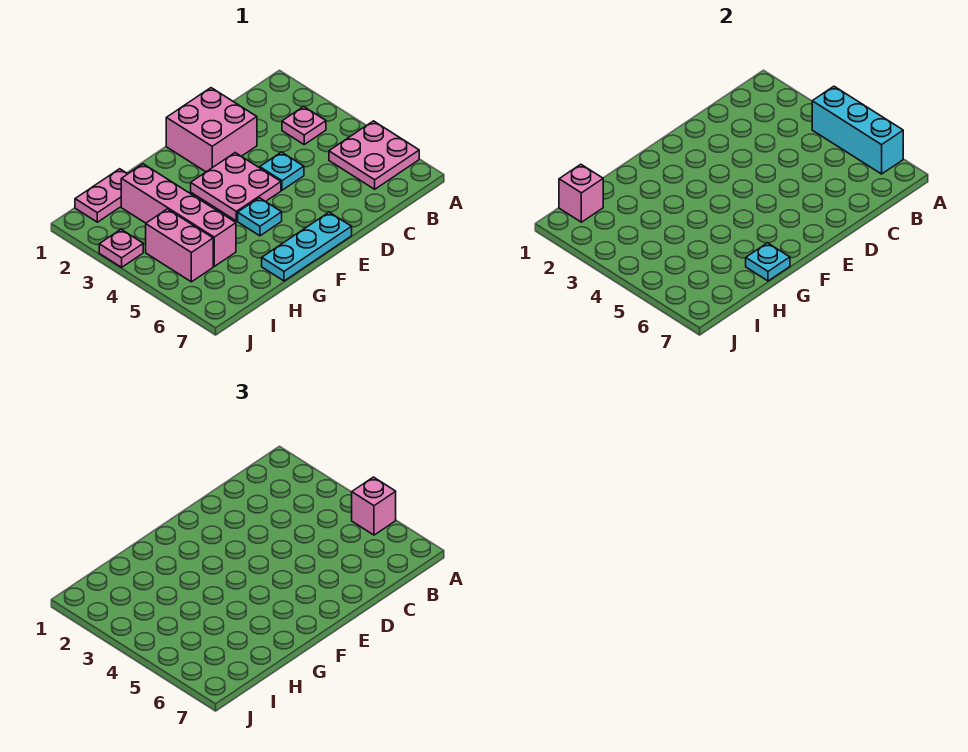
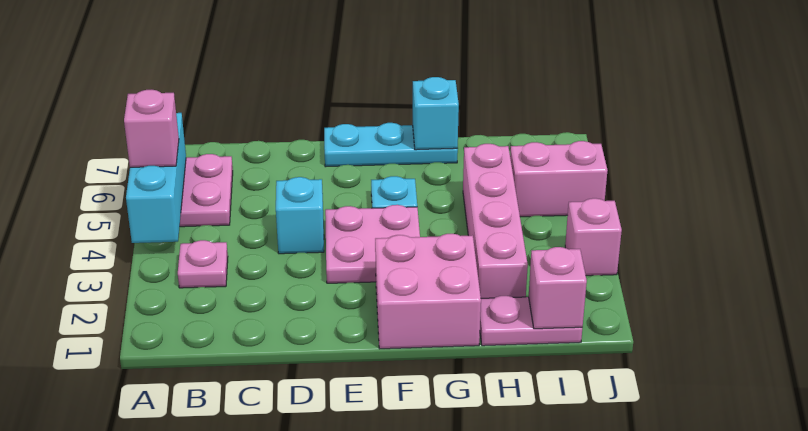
pink 2x2 brick [166,88,257,172] -> pink 2x2 brick moved to [375,234,481,349]
cyan 1x1 plate [260,152,304,190] -> cyan 1x1 brick [276,177,324,254]
cyan 1x1 plate [746,243,790,281] -> cyan 1x1 brick [413,77,459,150]
pink 1x2 brick [146,209,213,282] -> pink 1x2 brick turned to [510,141,608,217]
pink 1x1 plate [99,229,143,267] -> pink 1x1 brick [565,198,622,276]

